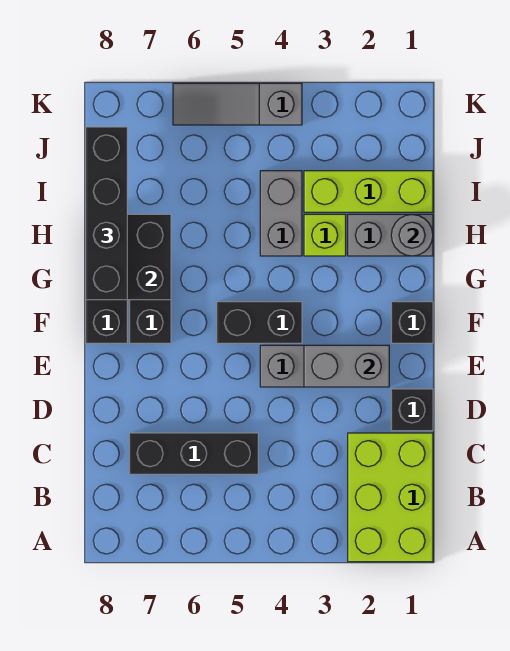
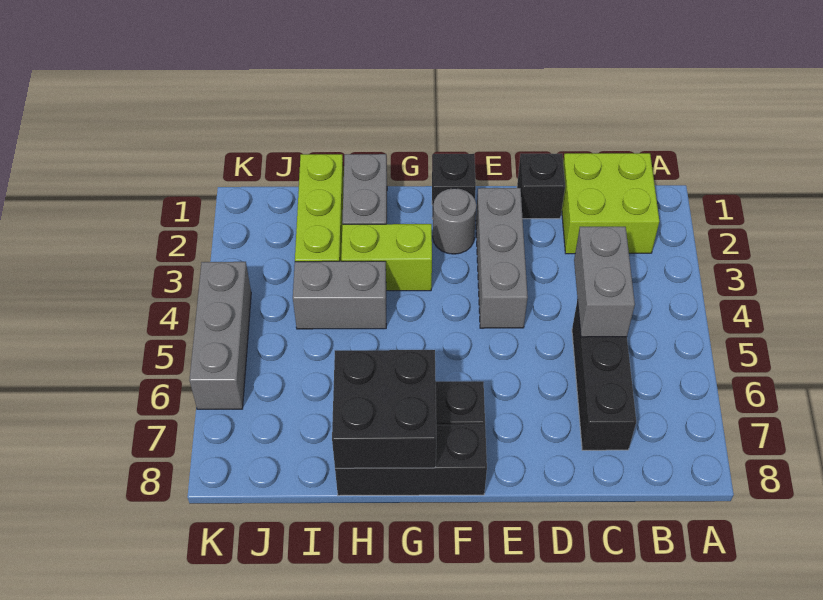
lime 2x3 brick [348,433,433,562] -> lime 2x2 brick [562,153,659,254]
grey 1x2 brick [304,345,389,387] -> grey 1x2 brick moved to [574,227,635,337]
black 1x2 brick [217,302,302,343] -> none
black 1x4 brick [86,127,127,300] -> none
grey 1x1 round brick [391,214,433,256] -> grey 1x1 round brick moved to [433,188,476,254]
lime 1x1 brick [304,214,346,256] -> lime 1x2 brick [341,224,432,291]
grey 1x3 slope [173,83,302,125] -> grey 1x3 brick [189,262,251,409]

